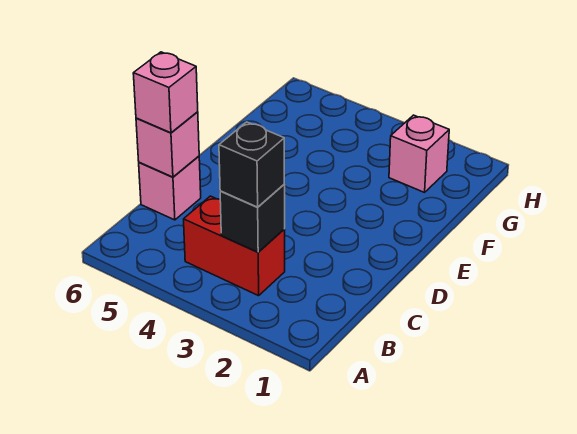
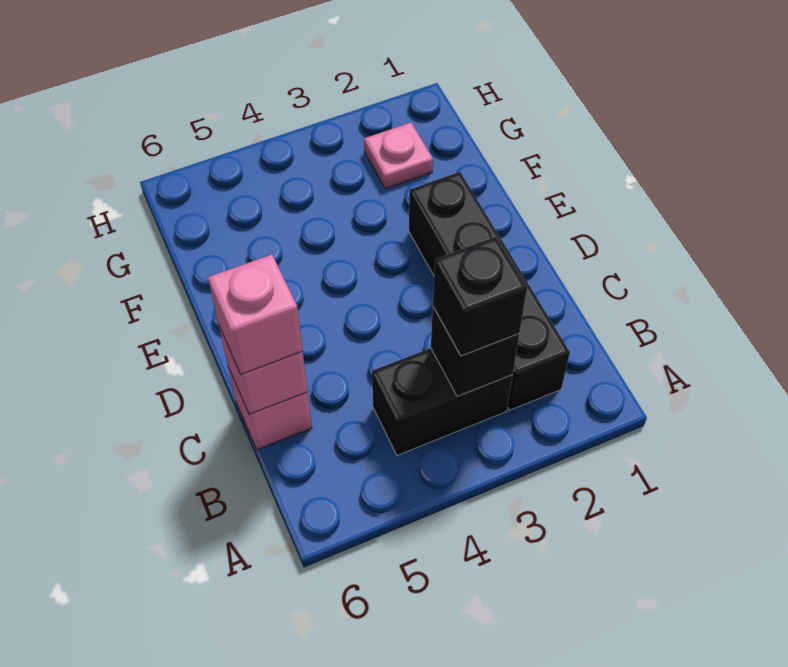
none -> black 1x4 brick [409,172,570,410]
red 1x2 brick [184,196,285,296] -> black 1x2 brick [372,348,513,455]
pink 1x1 brick [389,115,449,192] -> pink 1x1 plate [364,123,433,189]

